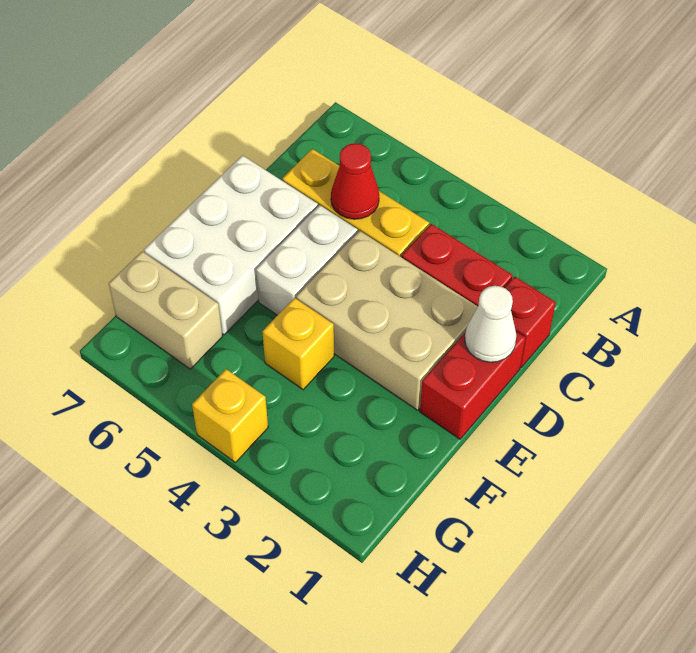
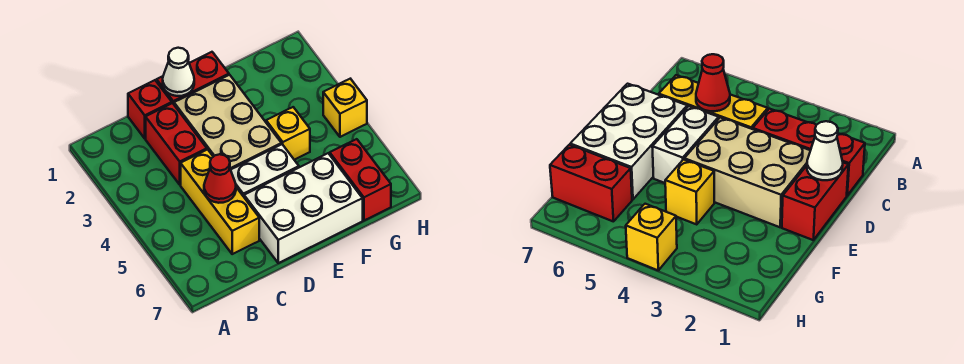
tan 1x2 brick [109,251,223,369] -> red 1x2 brick [330,139,391,220]

